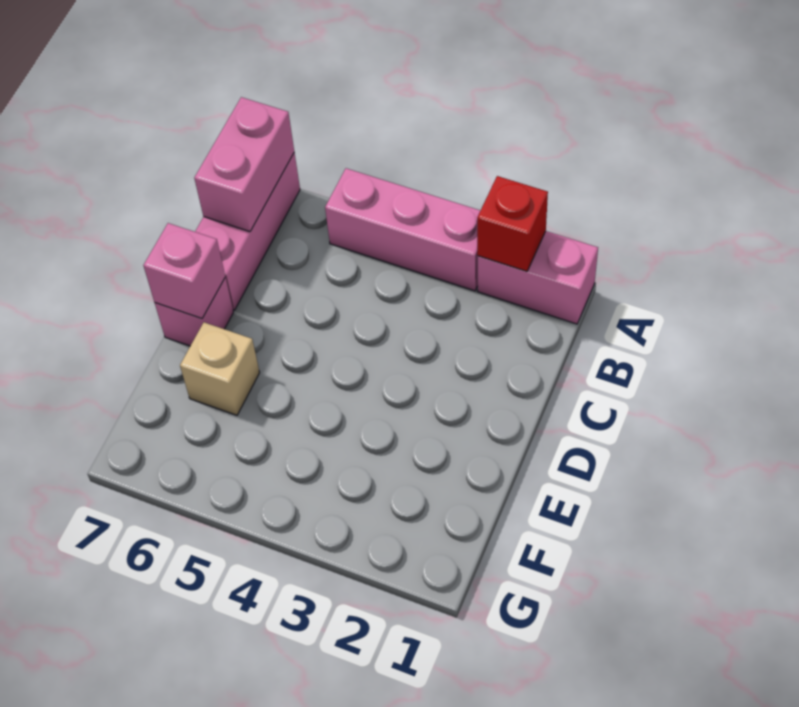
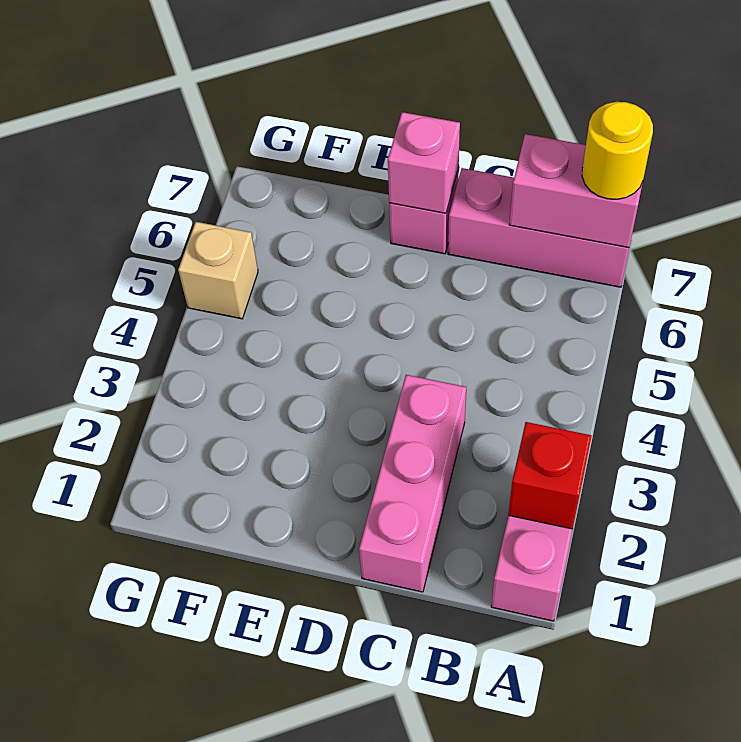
pink 1x3 brick [325,168,480,291] -> pink 1x3 brick moved to [359,375,466,592]
none -> yellow 1x1 round brick [582,102,653,199]
tan 1x1 brick [180,322,260,415] -> tan 1x1 brick moved to [178,222,258,319]

